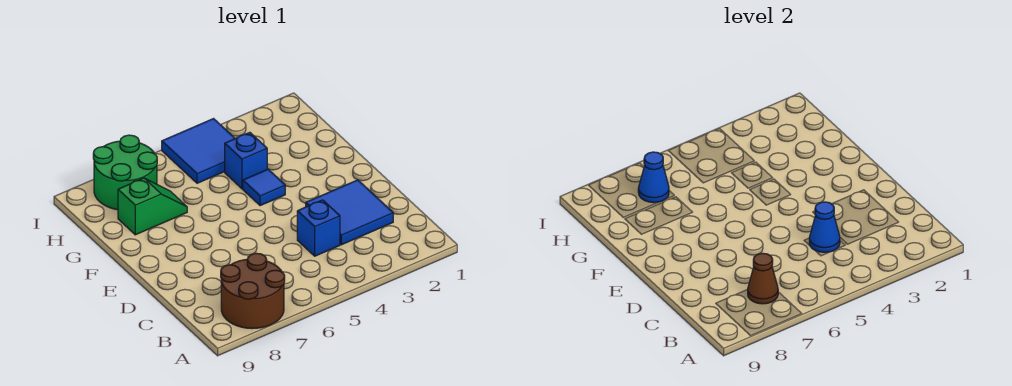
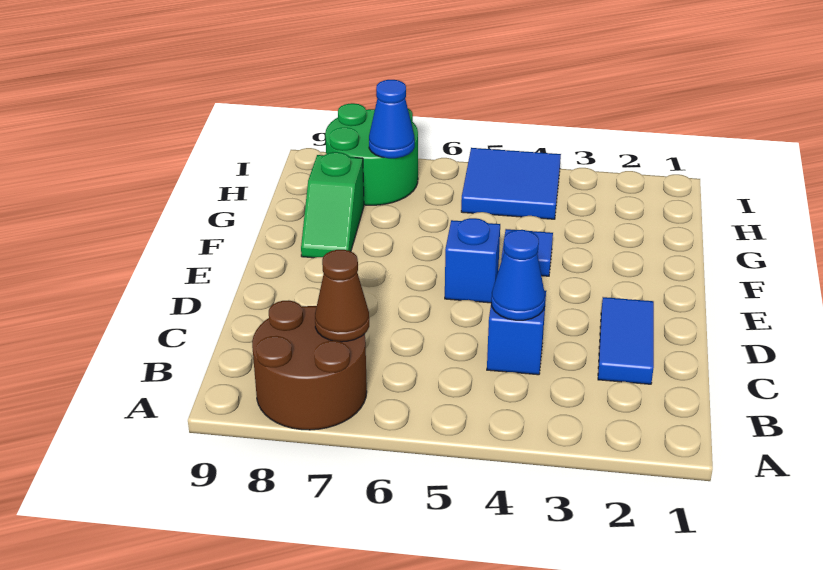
blue 2x2 tile [306,180,393,245] -> blue 1x2 tile [598,297,654,384]
blue 1x1 brick [225,132,267,189] -> blue 1x1 brick moved to [445,218,500,303]
green 1x2 slope [118,178,187,235] -> green 1x2 slope turned to [301,152,364,258]

